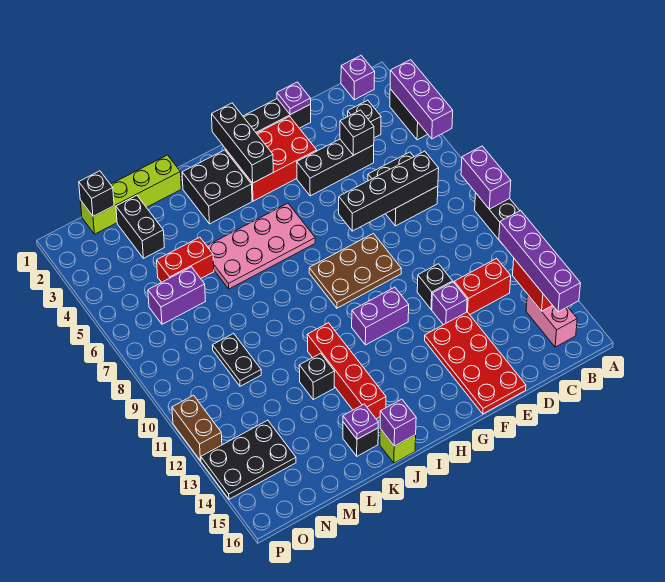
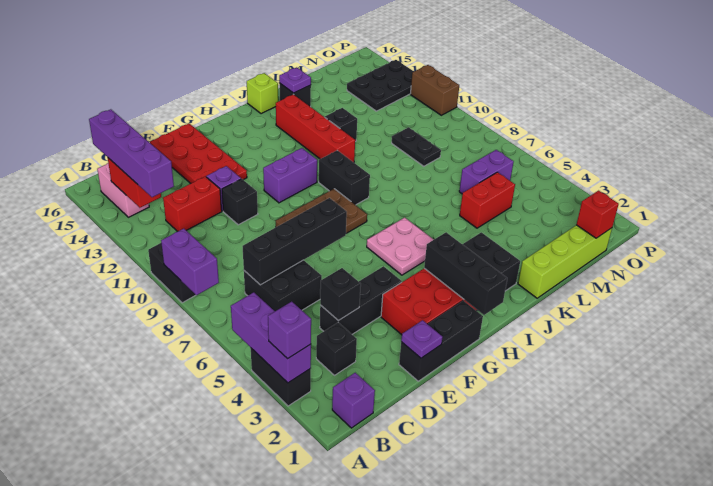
pink 2x4 plate [207,203,315,289] -> pink 2x2 plate [367,218,434,275]
purple 1x1 brick [380,399,416,446] -> purple 1x1 brick moved to [268,302,311,359]
black 1x2 brick [116,195,164,258] -> black 1x2 brick moved to [319,150,370,205]
black 1x1 brick [79,171,114,216] -> red 1x1 brick [576,191,619,238]

